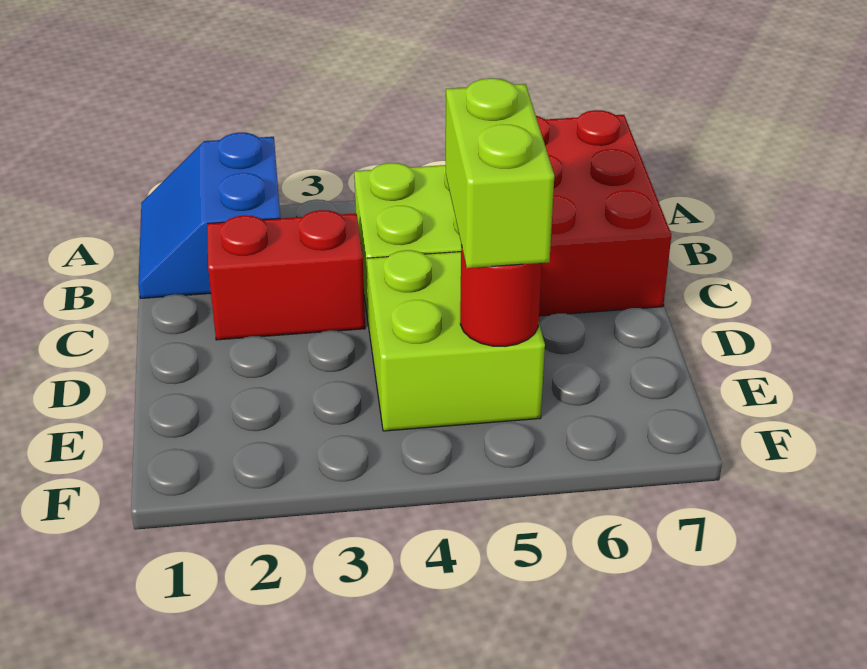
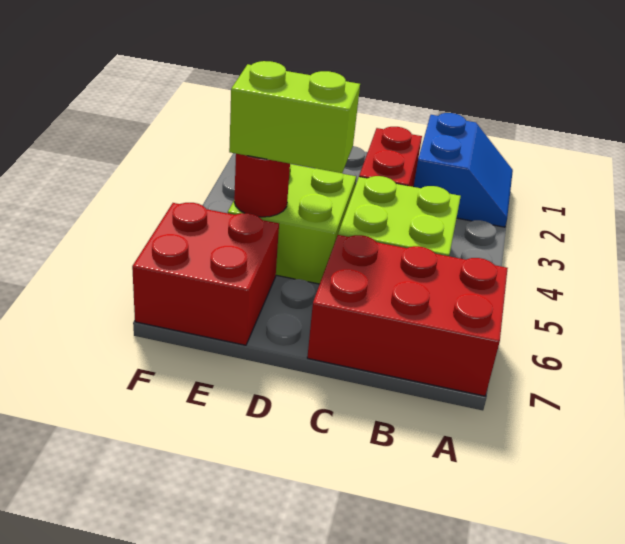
blue 2x2 slope [138,133,280,298] -> blue 2x2 slope turned to [414,113,513,227]
none -> red 2x2 brick [132,203,279,345]

